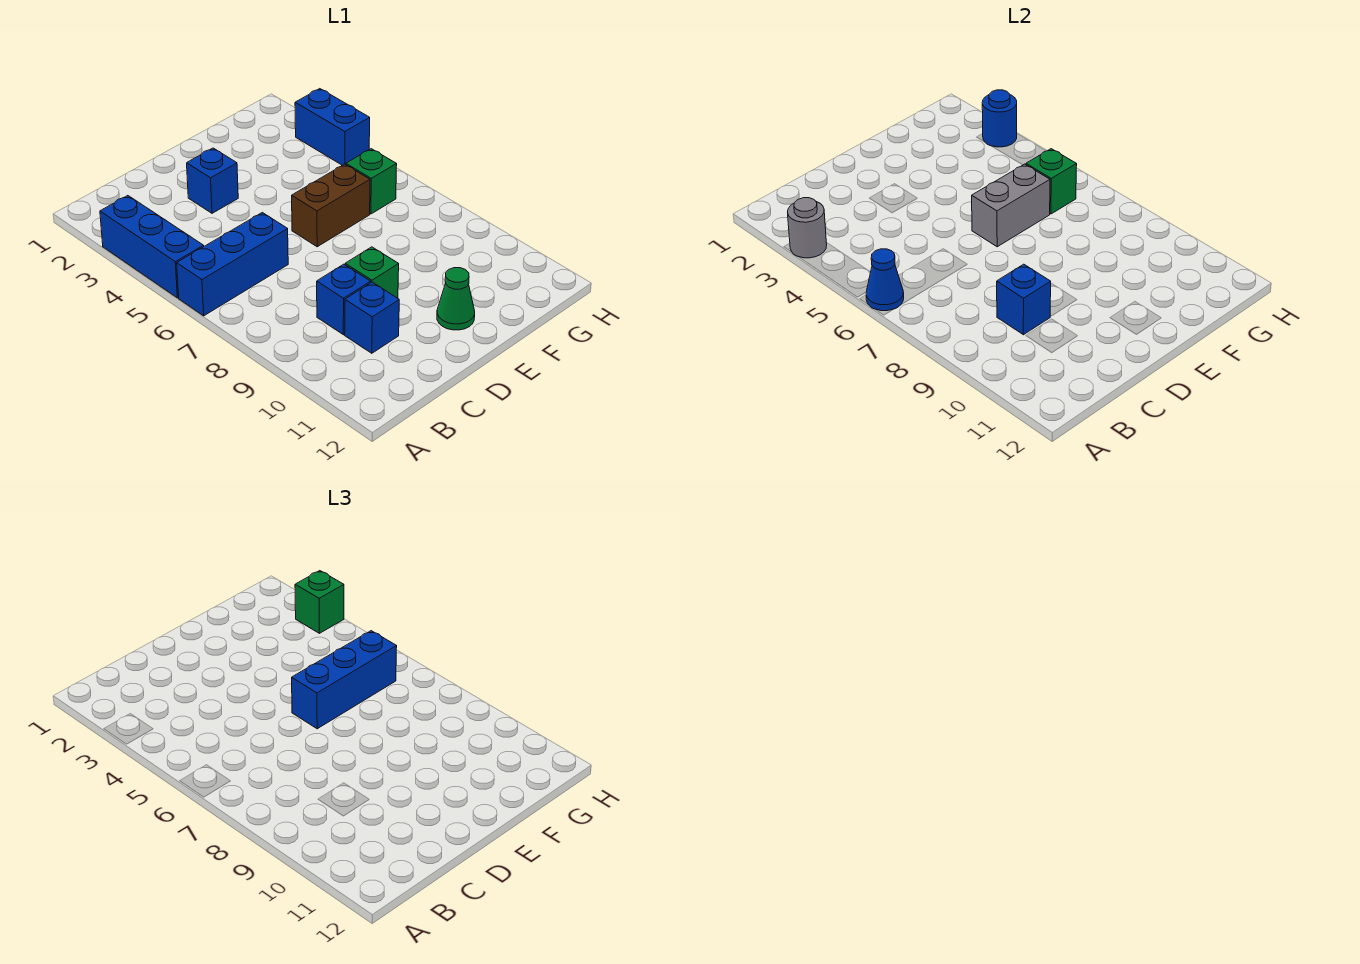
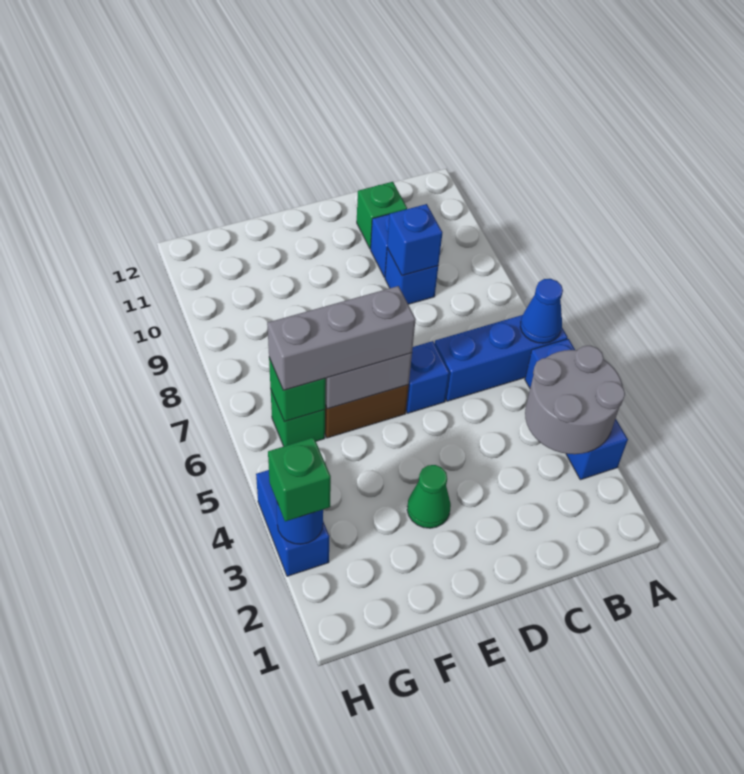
grey 1x1 round brick [788,198,827,258] -> grey 2x2 round brick [525,346,625,454]
blue 1x1 brick [187,148,238,213] -> blue 1x1 brick moved to [406,341,449,413]
green 1x1 brick [345,247,399,298] -> green 1x1 brick moved to [357,182,407,249]
blue 1x3 brick [292,631,397,729] -> grey 1x3 brick [267,286,416,390]
green 1x1 cone [437,268,475,330] -> green 1x1 cone moved to [407,465,451,528]

